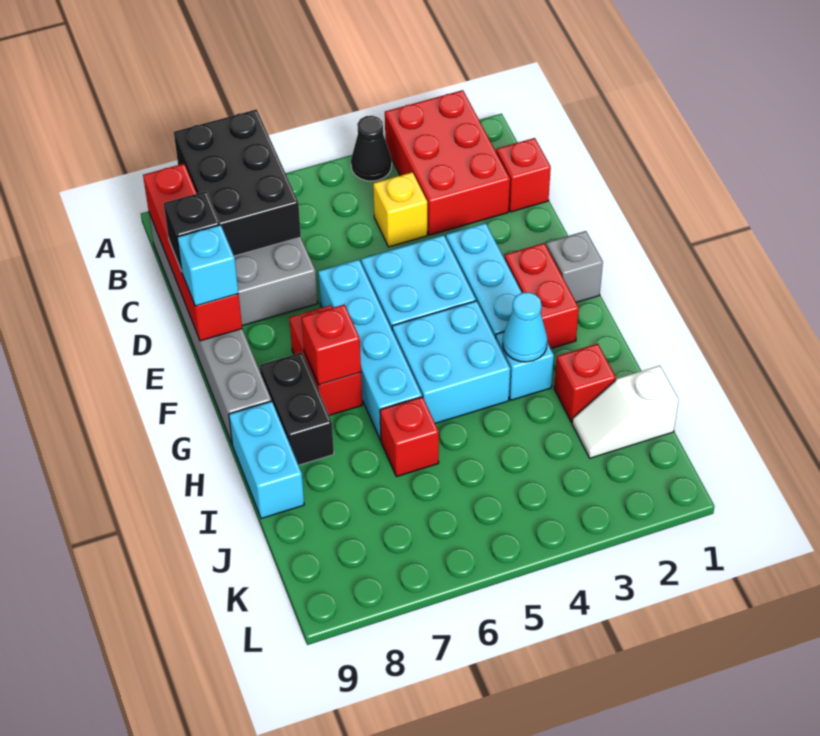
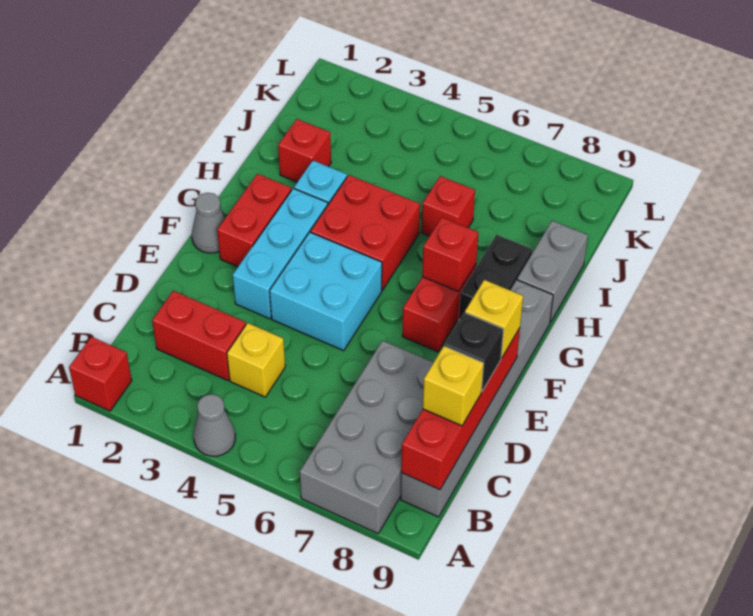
red 2x3 brick [385,90,510,235] -> red 1x2 brick [152,291,246,380]
black 1x1 cone [351,116,392,181] -> grey 1x1 cone [193,394,235,456]
black 2x3 brick [174,109,301,256] -> none
red 1x1 brick [496,138,551,212] -> red 1x1 brick moved to [69,337,132,411]
none -> yellow 1x1 brick [423,346,484,426]
cyan 1x4 brick [318,260,422,440] -> none
cyan 1x1 brick [177,225,238,306] -> yellow 1x1 brick [465,280,523,358]
grey 1x1 brick [546,231,603,302] -> grey 1x1 cone [192,193,225,253]
cyan 2x2 brick [392,301,510,423] -> red 2x2 brick [310,175,420,290]
cyan 1x1 cone [503,292,547,362] -> none
cyan 1x2 brick [229,401,304,519] -> grey 1x2 brick [517,221,588,323]
white 1x2 slope [572,366,679,458] -> none

